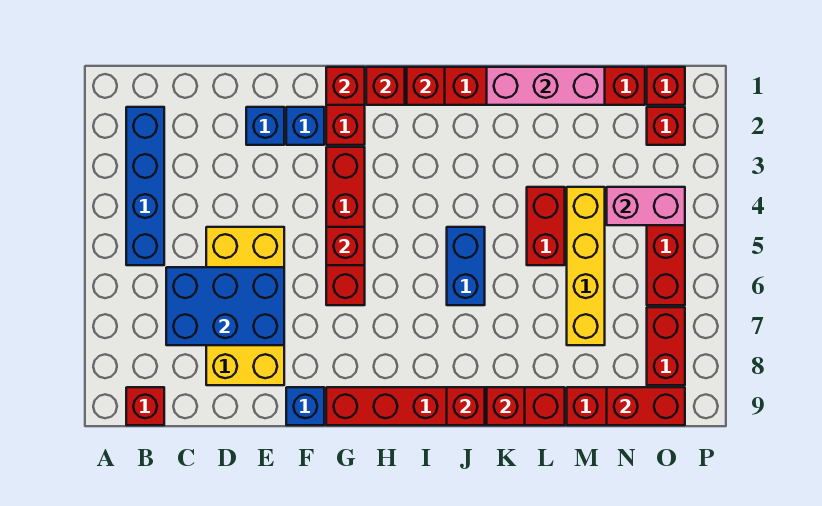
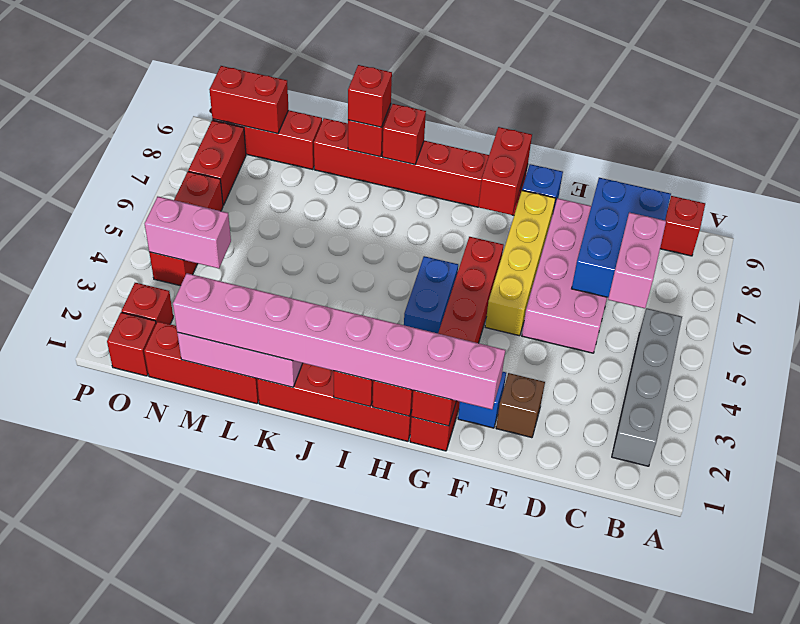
blue 1x4 brick [126,107,164,265] -> grey 1x4 brick [612,308,682,466]
none -> pink 1x2 brick [608,212,666,308]
blue 2x3 brick [166,267,284,345] -> blue 2x3 brick turned to [572,178,671,298]
yellow 2x4 brick [206,227,284,385] -> pink 2x4 brick [522,198,607,353]
blue 1x1 brick [246,107,284,145] -> brown 1x1 brick [496,373,545,438]
none -> pink 1x8 brick [173,273,505,409]
red 1x1 brick [326,227,365,265] -> red 1x1 brick moved to [348,65,392,127]
blue 1x2 brick [447,227,485,305] -> blue 1x2 brick moved to [404,256,458,333]
red 1x2 brick [527,187,565,265] -> red 1x2 brick moved to [479,127,532,215]
yellow 1x4 brick [567,187,605,345] -> yellow 1x4 brick moved to [485,190,556,336]

